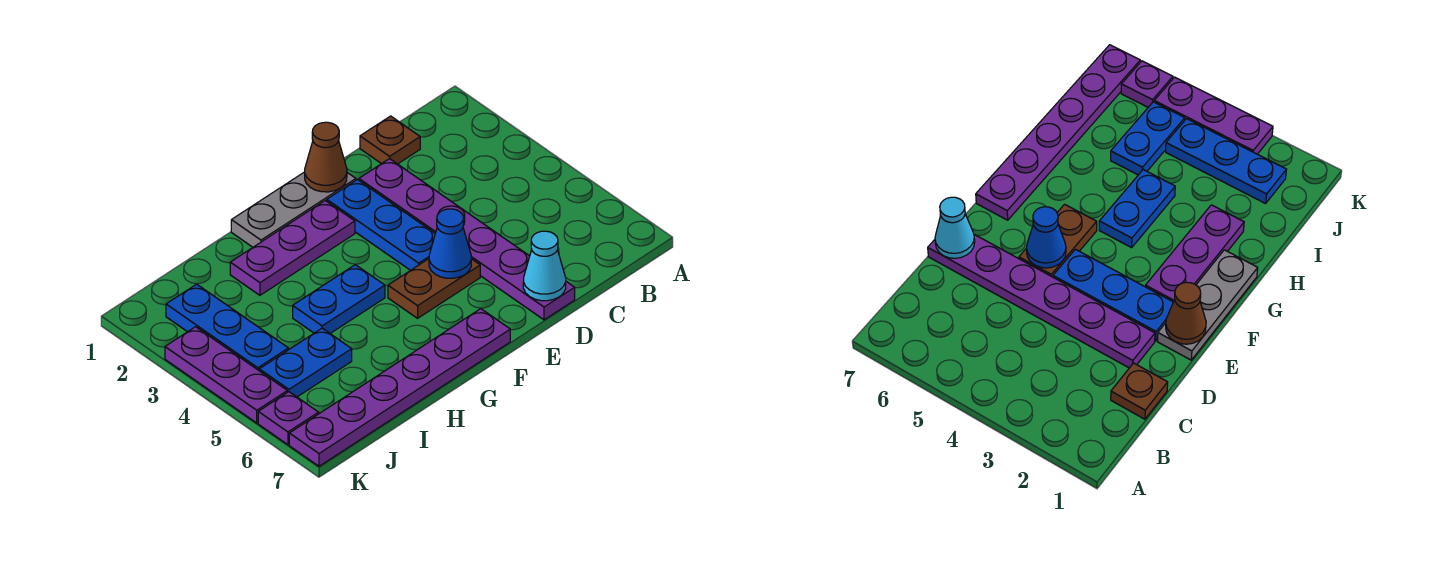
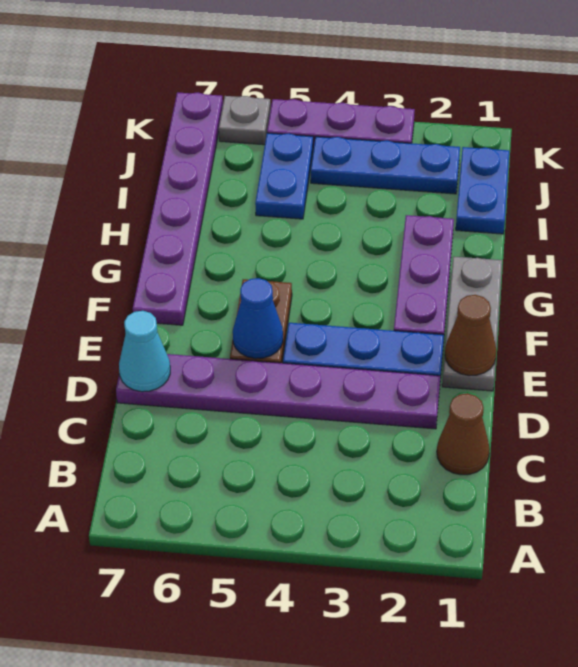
brown 1x1 plate [360,116,420,164] -> brown 1x1 cone [437,393,490,475]
blue 1x2 plate [293,265,385,333] -> blue 1x2 plate moved to [456,147,509,234]
purple 1x1 plate [258,392,319,445] -> grey 1x1 plate [219,96,270,145]

